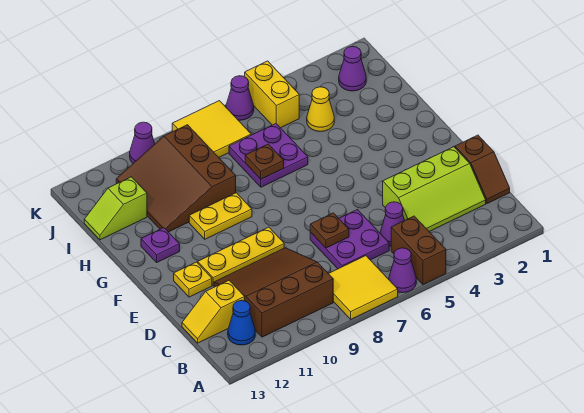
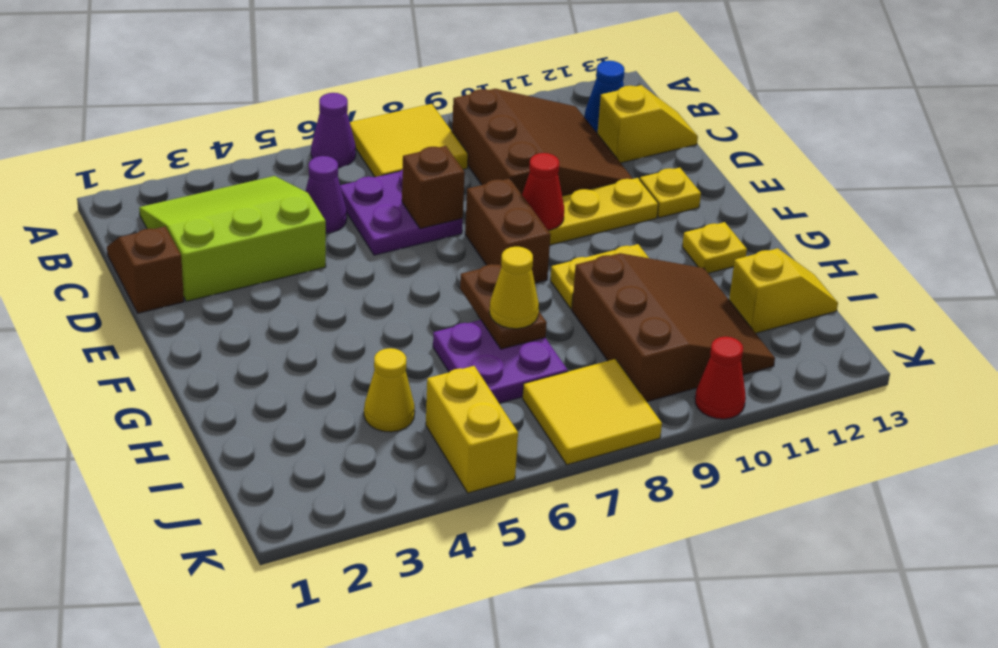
brown 1x2 brick [391,216,446,285] -> brown 1x2 brick moved to [465,178,551,283]
brown 3x3 slope [214,248,333,337] -> brown 3x3 slope turned to [452,89,633,196]
lime 2x3 slope [383,147,486,232] -> lime 3x3 slope [139,176,326,301]
brown 1x1 plate [310,213,349,248] -> brown 1x1 brick [402,146,465,229]
none -> red 1x1 cone [522,153,564,230]
purple 1x1 plate [141,228,180,262] -> yellow 1x1 plate [682,222,747,273]
brown 1x1 plate [245,144,284,179] -> brown 1x2 plate [460,264,547,349]
none -> yellow 1x1 cone [489,247,539,329]
lime 1x2 slope [84,177,147,240] -> yellow 1x2 slope [729,248,838,333]
purple 1x1 cone [339,47,366,91] -> none
purple 1x1 cone [226,76,254,120] -> none
purple 1x1 cone [130,122,155,163] -> red 1x1 cone [695,337,746,419]

